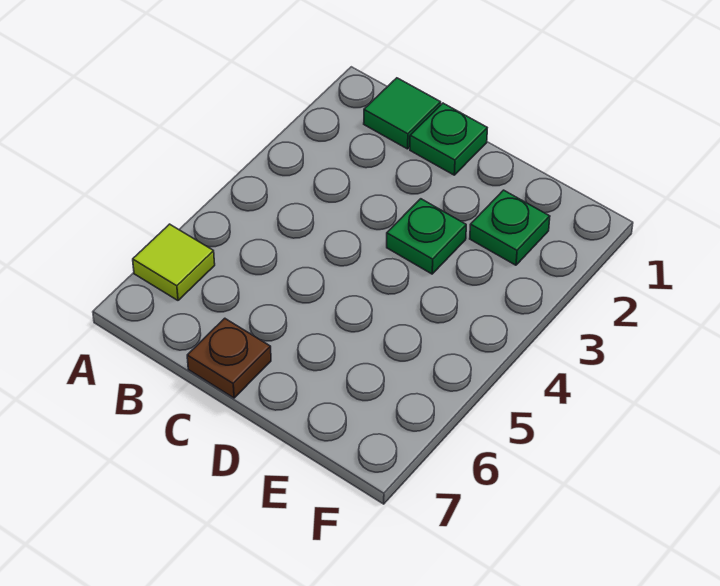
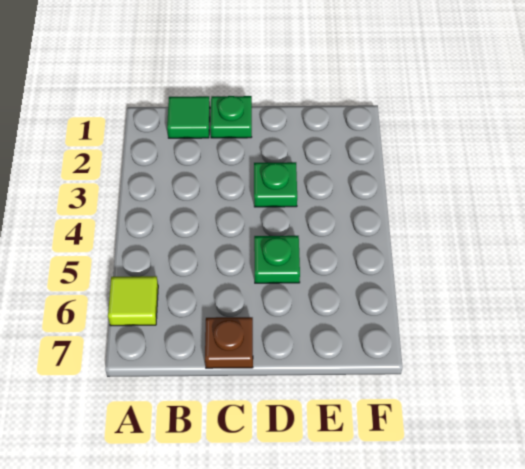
green 1x1 plate [470,190,550,265] -> green 1x1 plate moved to [254,236,300,283]

